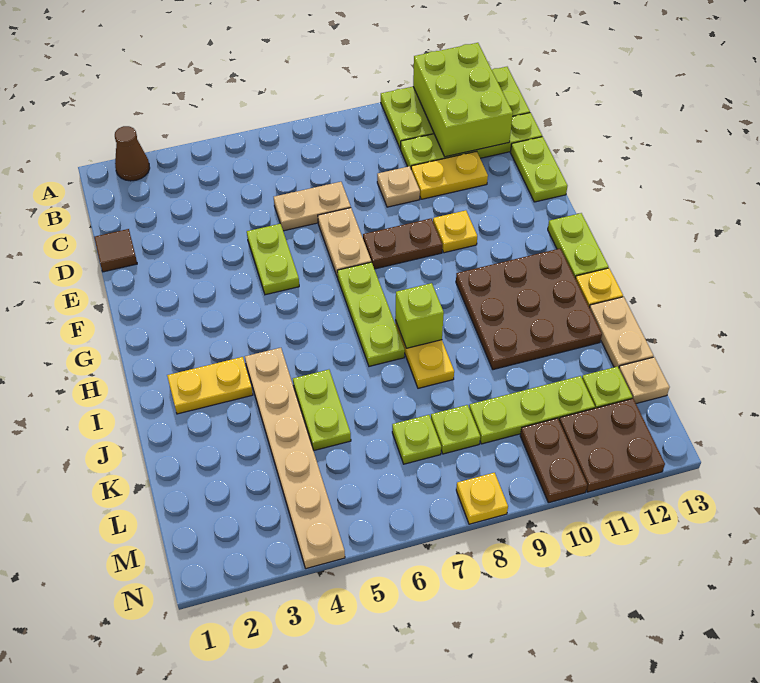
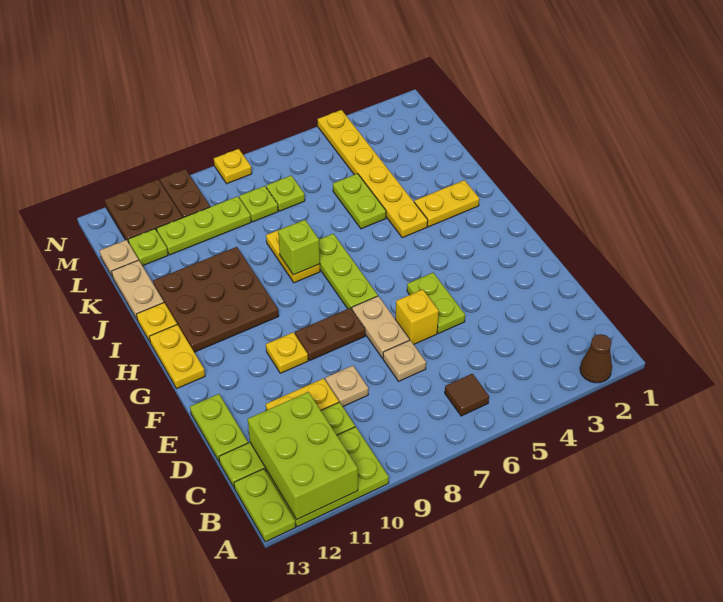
brown 1x1 tile [94,229,137,272] -> brown 1x1 tile moved to [445,374,489,416]
tan 1x2 plate [274,182,351,231] -> tan 1x1 plate [383,340,426,381]
none -> yellow 1x1 brick [395,289,439,344]
lime 1x2 plate [548,213,608,278] -> yellow 1x2 plate [149,325,205,388]
tan 1x6 plate [245,348,345,569] -> yellow 1x6 plate [318,110,428,238]

